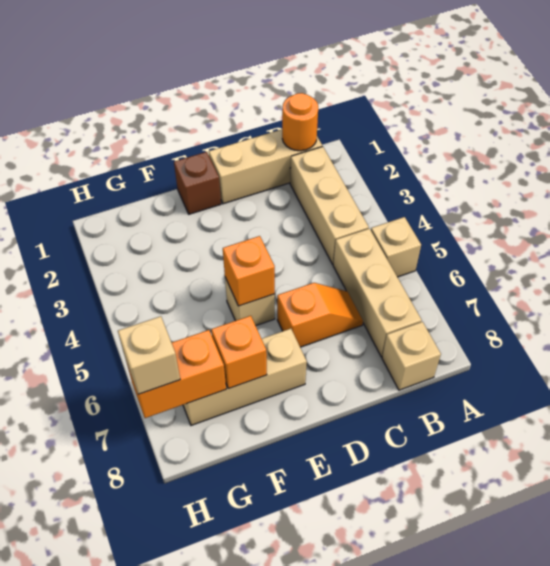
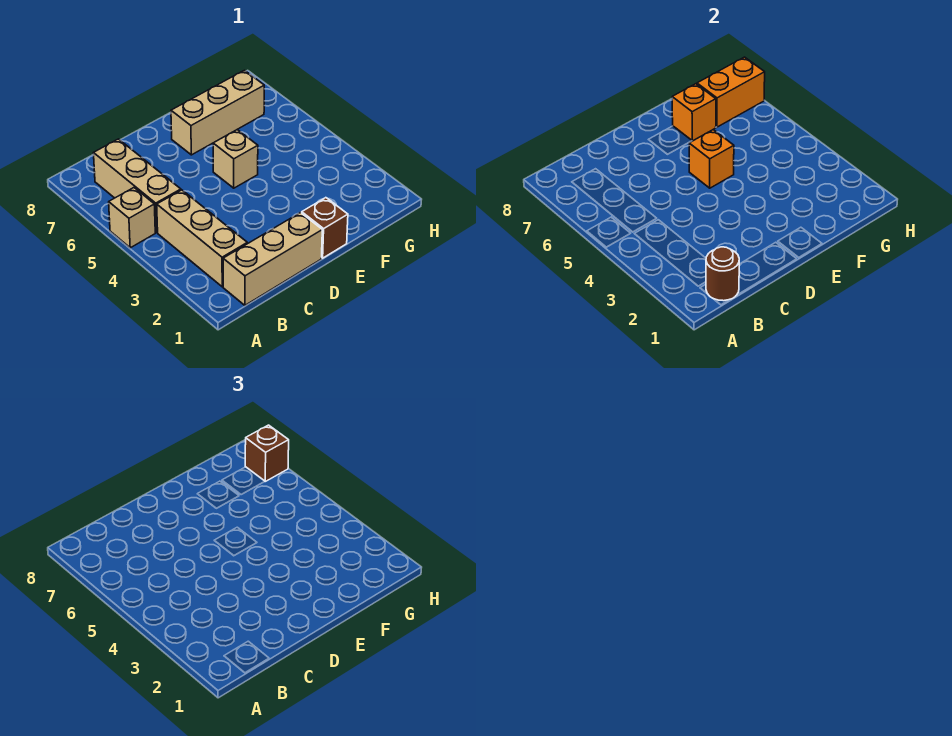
orange 1x1 round brick [282,93,318,151] -> brown 1x1 round brick [706,247,739,301]
tan 1x1 brick [382,322,441,390] -> none
orange 1x2 slope [277,283,363,347] -> none
tan 1x1 brick [118,316,180,394] -> brown 1x1 brick [245,425,289,481]

